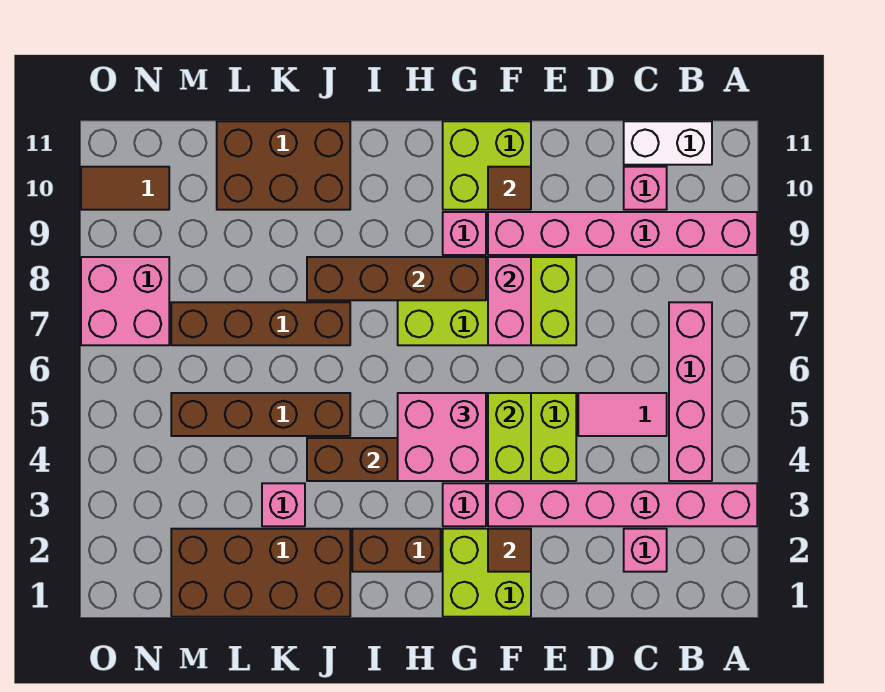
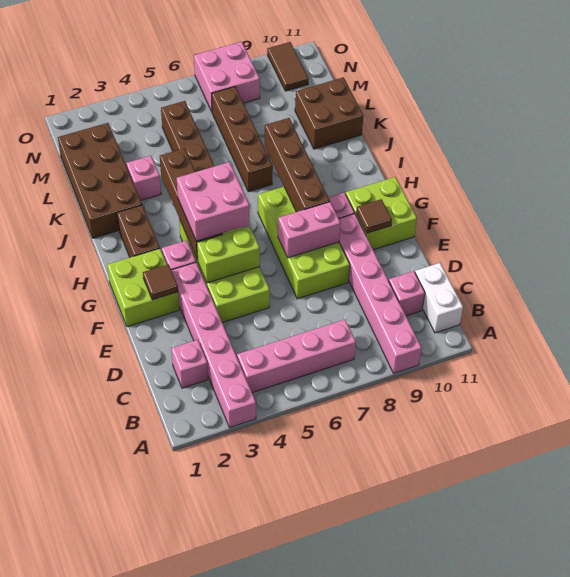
pink 1x2 tile [578,393,667,436] -> none
brown 2x3 brick [217,121,350,210] -> brown 2x2 brick [295,77,363,149]

